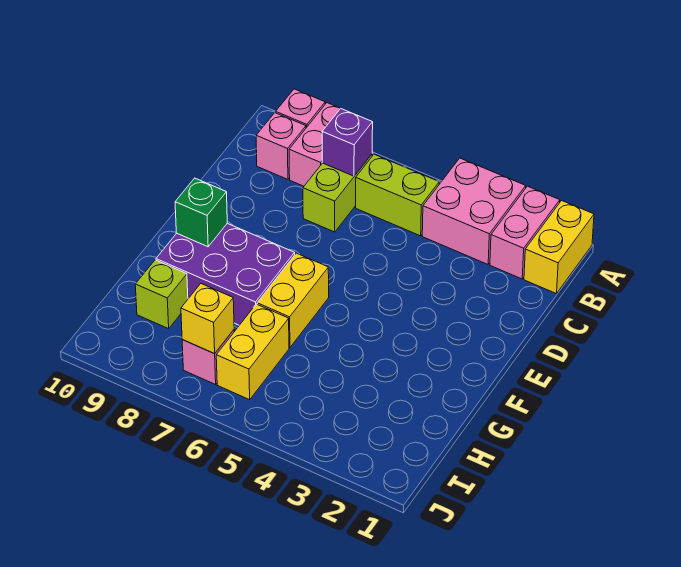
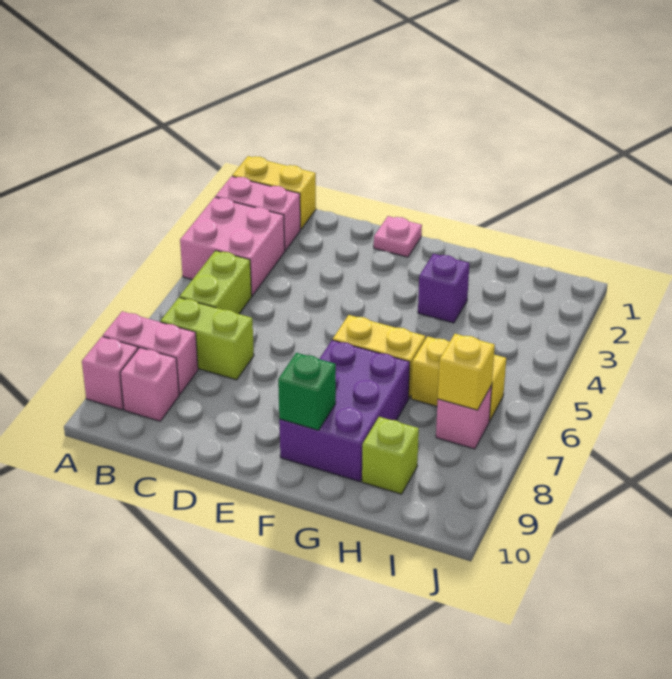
purple 1x1 brick [322,108,373,176] -> purple 1x1 brick moved to [418,254,469,323]
none -> pink 1x1 plate [374,216,422,257]

